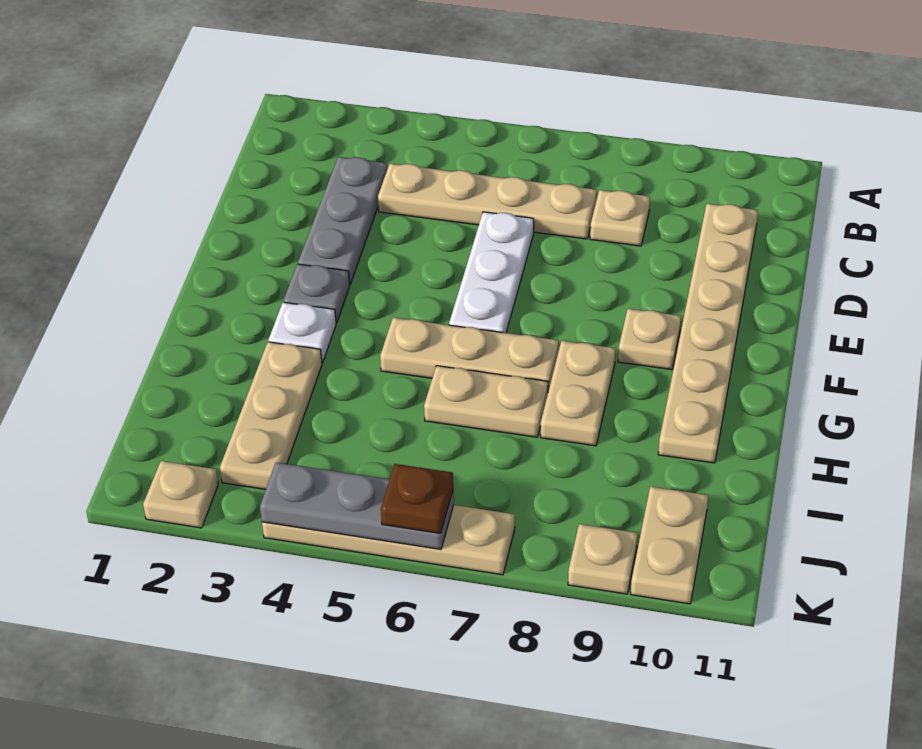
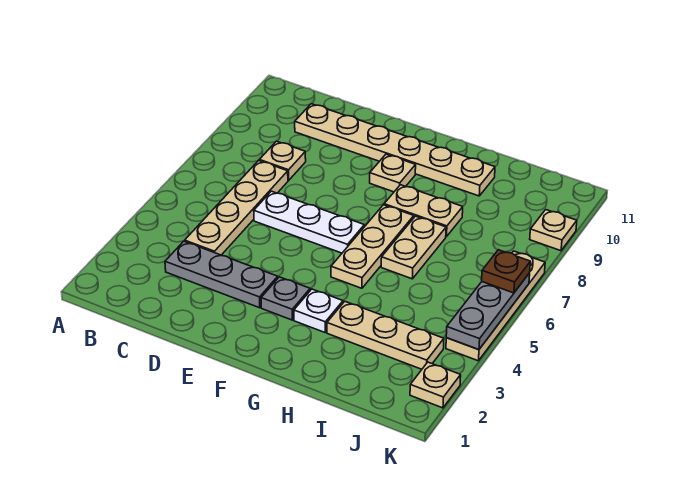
tan 1x2 plate [631,487,708,604] -> none

